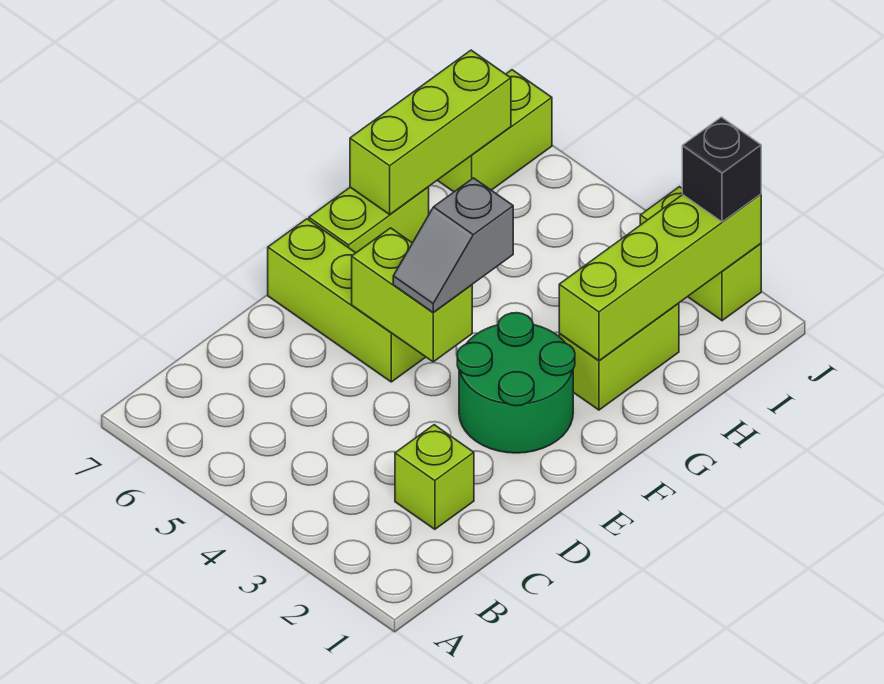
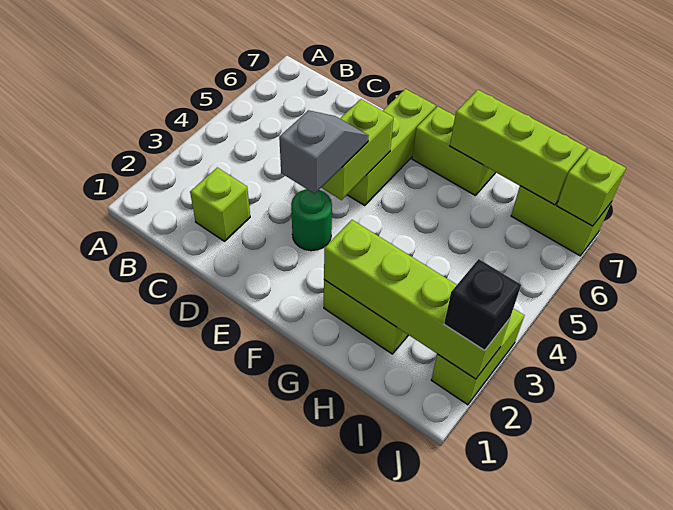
green 2x2 round brick [457,313,575,453] -> green 1x1 round brick [291,189,332,251]
grey 1x2 slope [393,178,513,313] -> grey 1x2 slope turned to [279,110,369,194]
none -> lime 1x1 brick [557,148,626,226]

